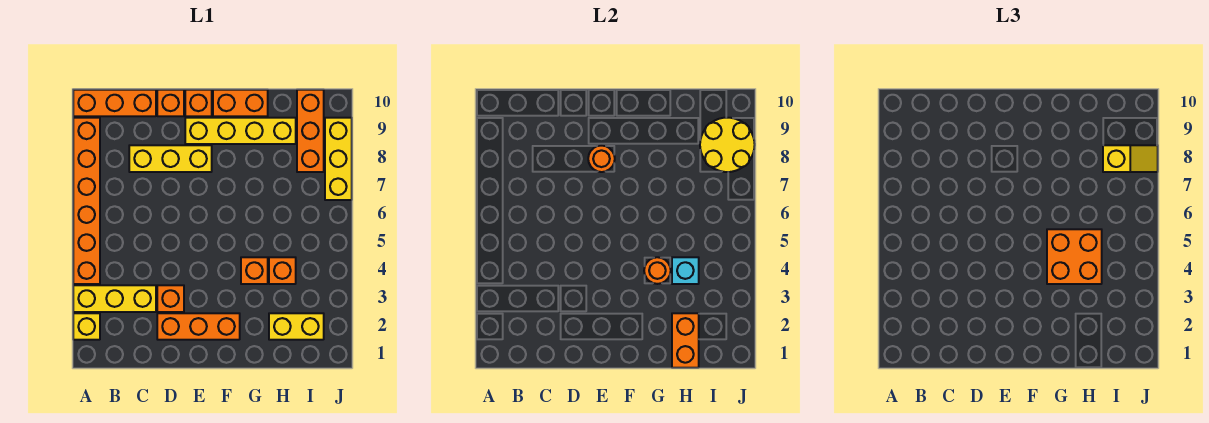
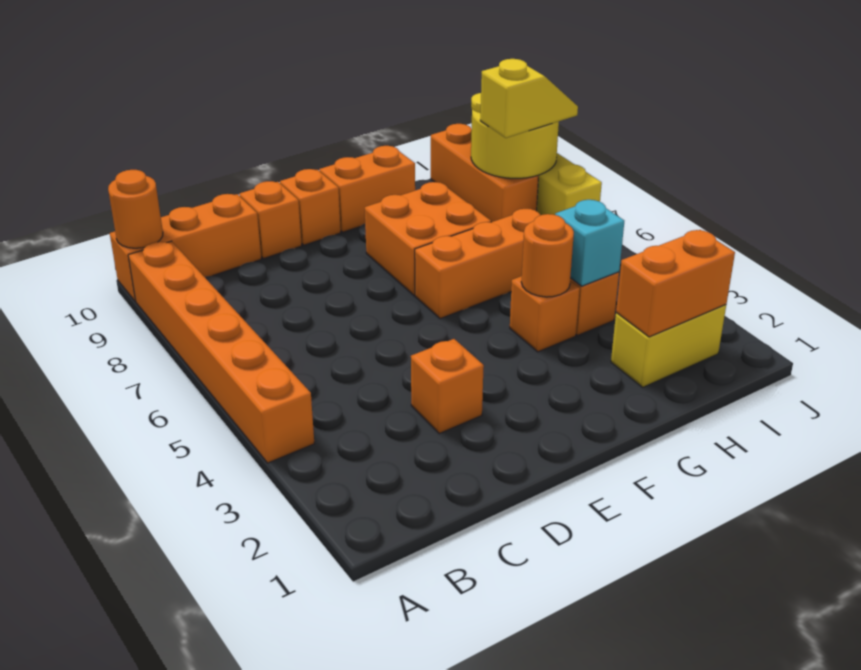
yellow 1x1 brick [73,313,100,340] -> none
yellow 1x3 brick [73,285,156,312] -> none
yellow 1x3 brick [129,145,212,172] -> none
orange 1x3 brick [157,313,240,340] -> orange 1x3 brick moved to [415,209,540,319]
orange 1x1 round brick [588,146,615,172] -> orange 1x1 round brick moved to [108,170,163,248]
yellow 1x4 brick [185,118,296,144] -> none
orange 2x2 brick [1047,229,1102,284] -> orange 2x2 brick moved to [365,182,491,295]
orange 1x2 brick [672,313,699,368] -> orange 1x2 brick turned to [616,230,735,337]

